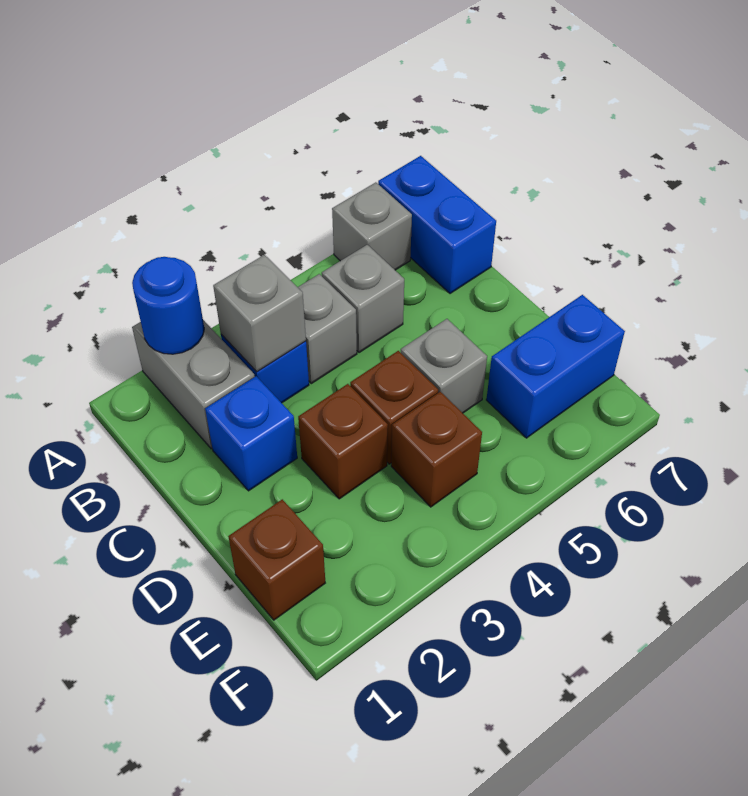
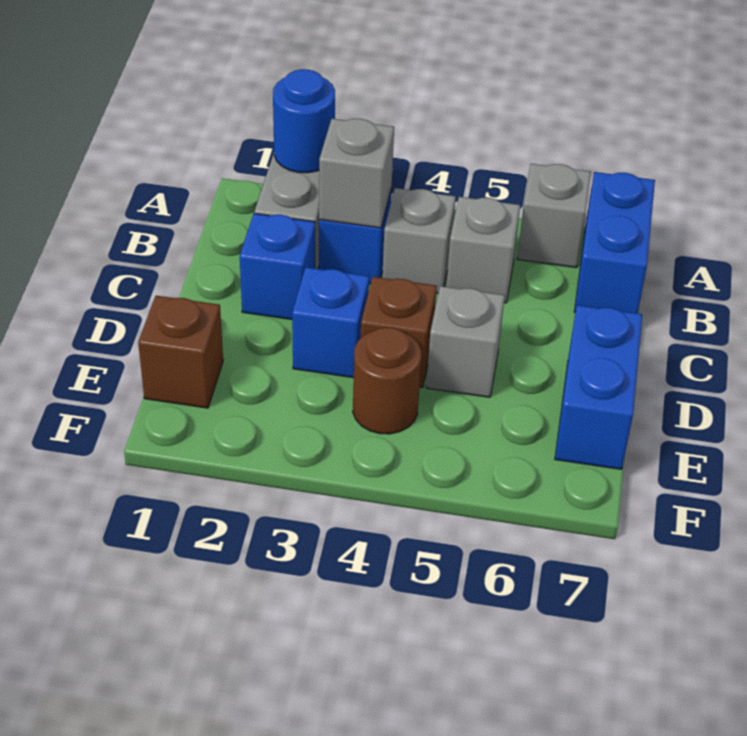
brown 1x1 brick [298,384,388,499] -> blue 1x1 brick [292,267,369,378]
brown 1x1 brick [391,392,482,507] -> brown 1x1 round brick [353,327,421,434]
blue 1x2 brick [486,295,625,438] -> blue 1x2 brick turned to [555,305,642,469]

